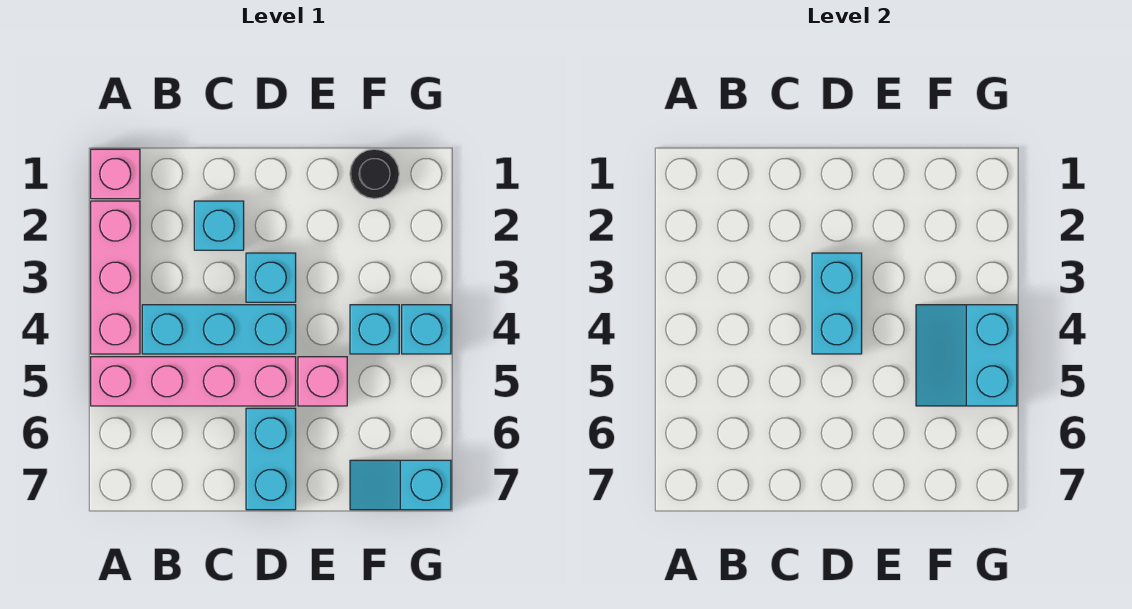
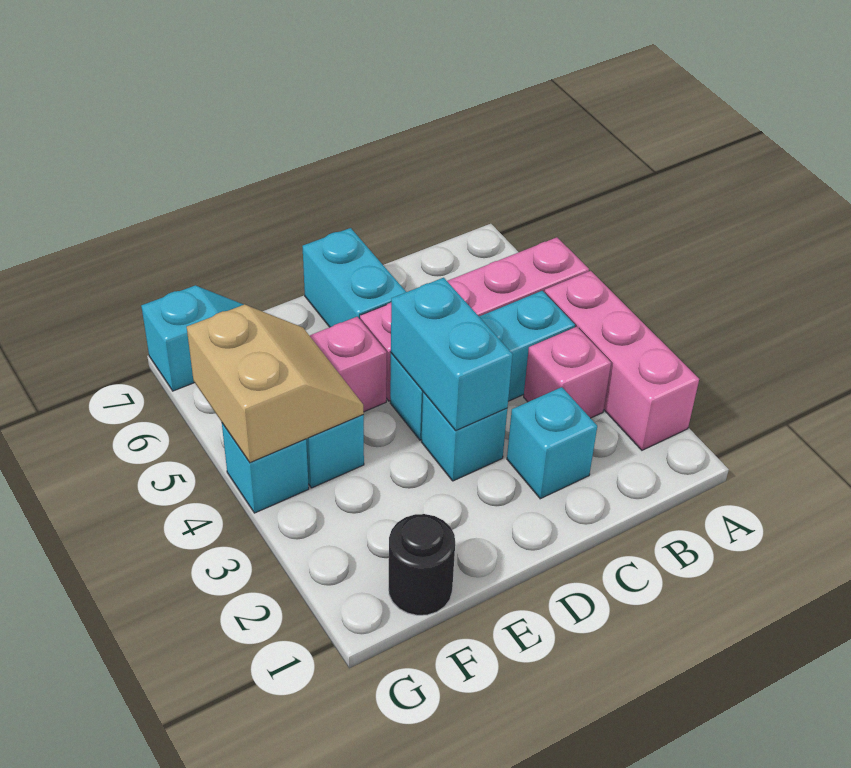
pink 1x1 brick [91,149,140,199] -> pink 1x1 brick moved to [524,327,611,418]
cyan 2x2 slope [916,305,1017,406] -> tan 2x2 slope [187,304,364,463]

